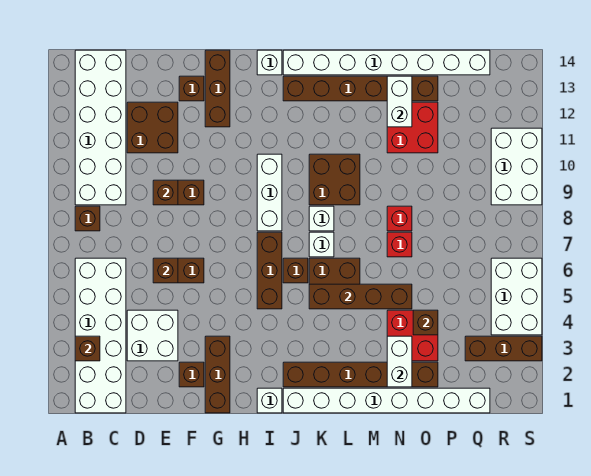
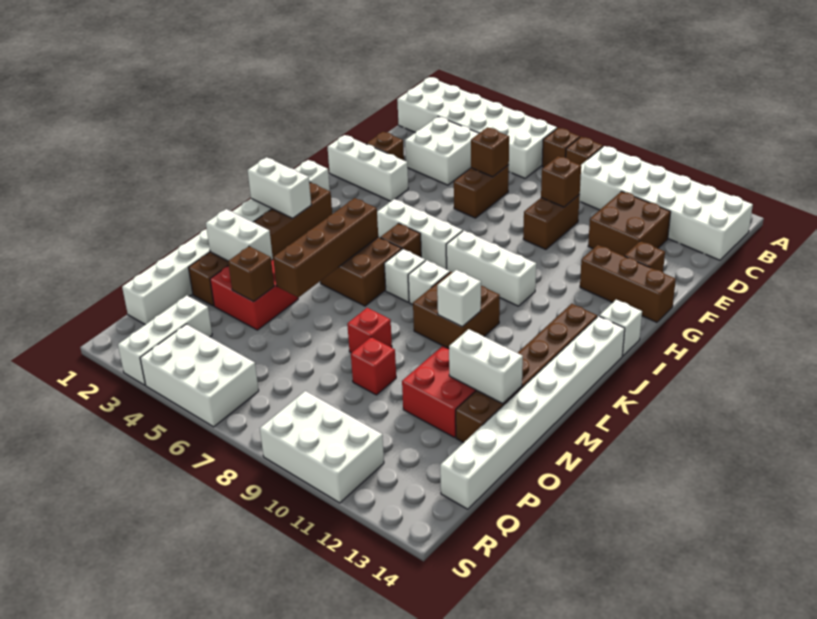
brown 1x1 brick [75,336,100,361] -> brown 1x1 brick moved to [542,128,580,167]
brown 1x3 brick [205,336,230,413] -> white 1x3 brick [328,135,408,201]
brown 1x3 brick [257,232,282,309] -> white 1x3 brick [377,199,463,269]
none -> white 1x2 brick [248,157,311,218]
none -> white 1x1 brick [437,270,481,327]
red 1x1 brick [387,232,412,257] -> red 1x1 brick moved to [351,337,396,395]
brown 1x3 brick [465,336,542,361] -> white 1x3 brick [118,295,212,385]

